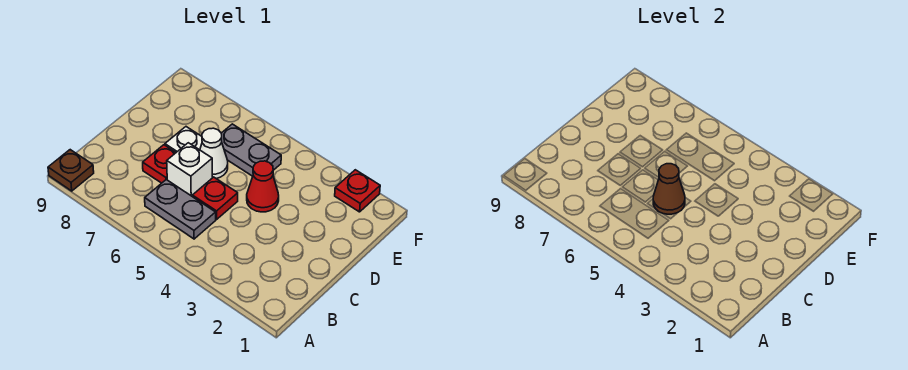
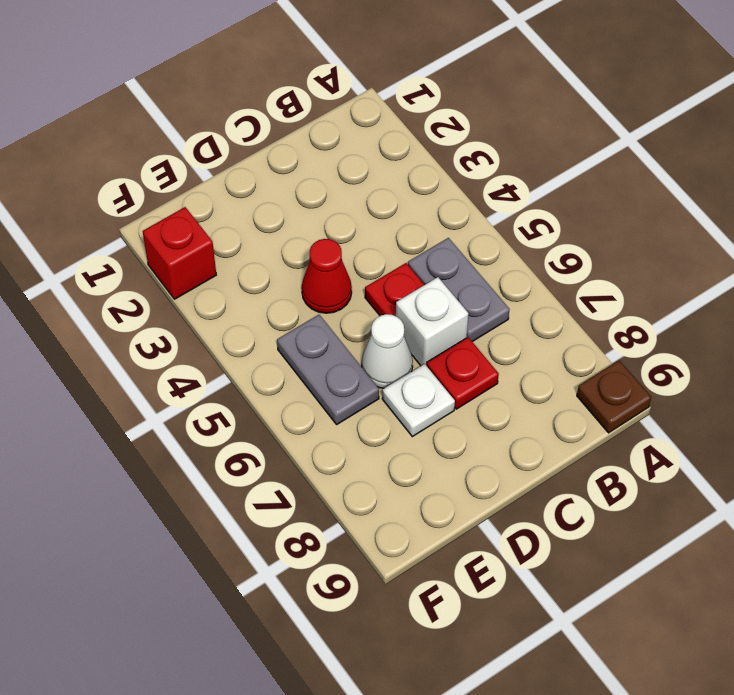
brown 1x1 cone [653,164,685,214] -> none
red 1x1 plate [335,170,380,212] -> red 1x1 brick [143,207,216,299]

